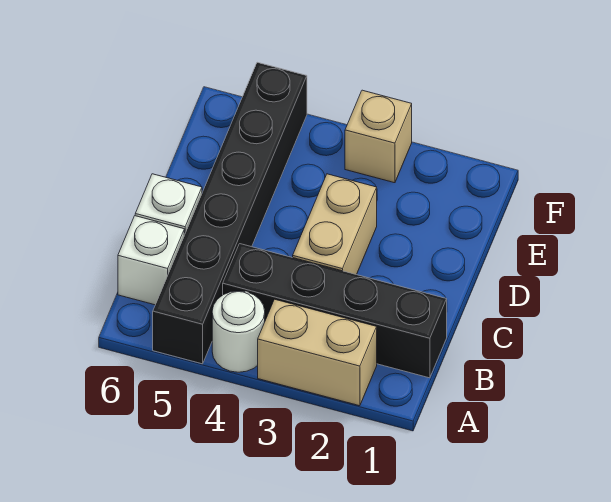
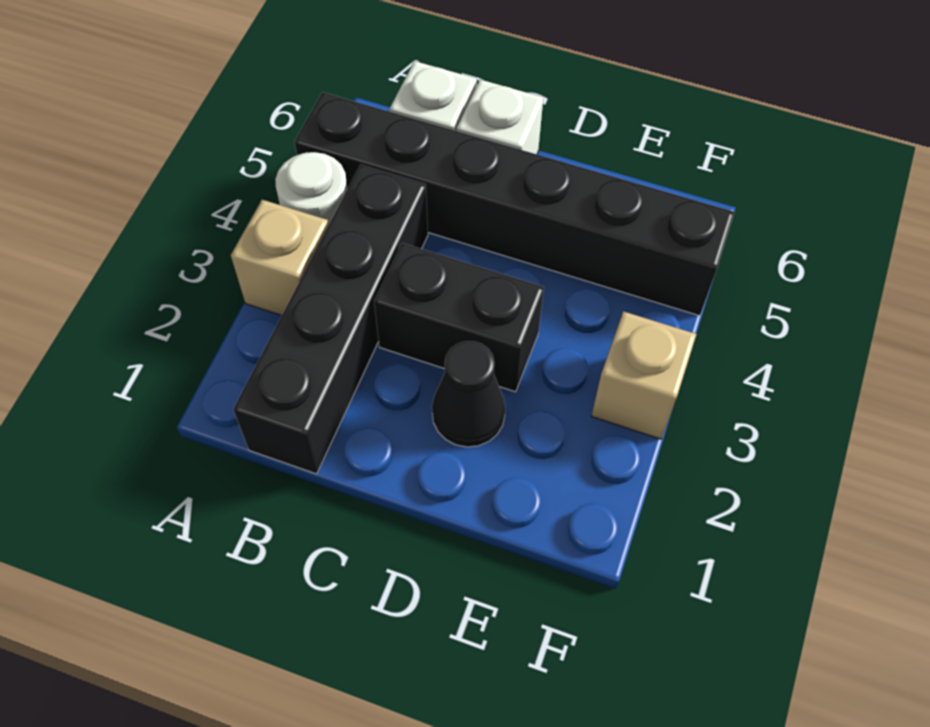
tan 1x2 brick [258,299,377,406] -> tan 1x1 brick [231,200,329,315]
tan 1x2 brick [293,174,377,275] -> black 1x2 brick [374,243,544,392]
none -> black 1x1 cone [432,341,505,447]

